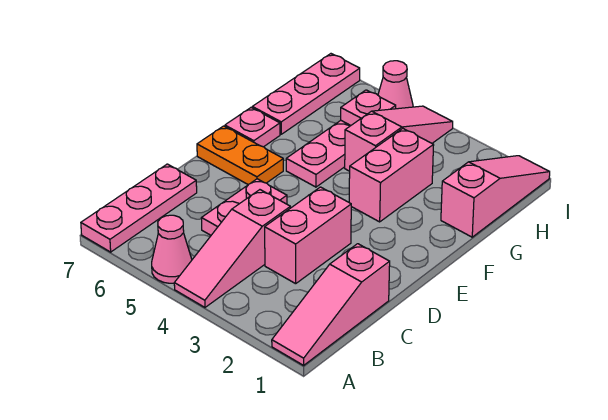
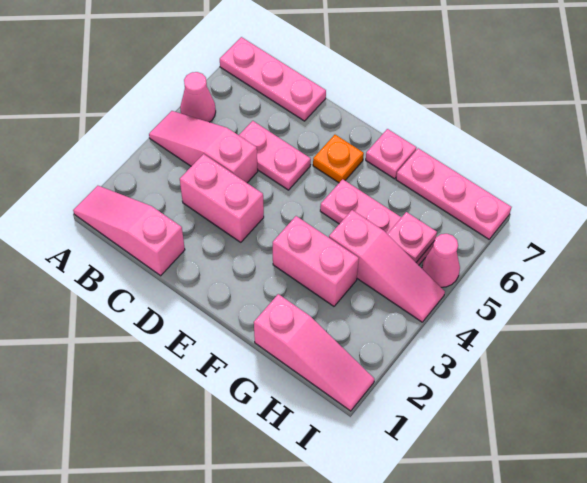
orange 1x2 plate [197,126,283,185] -> orange 1x1 plate [313,135,364,183]

